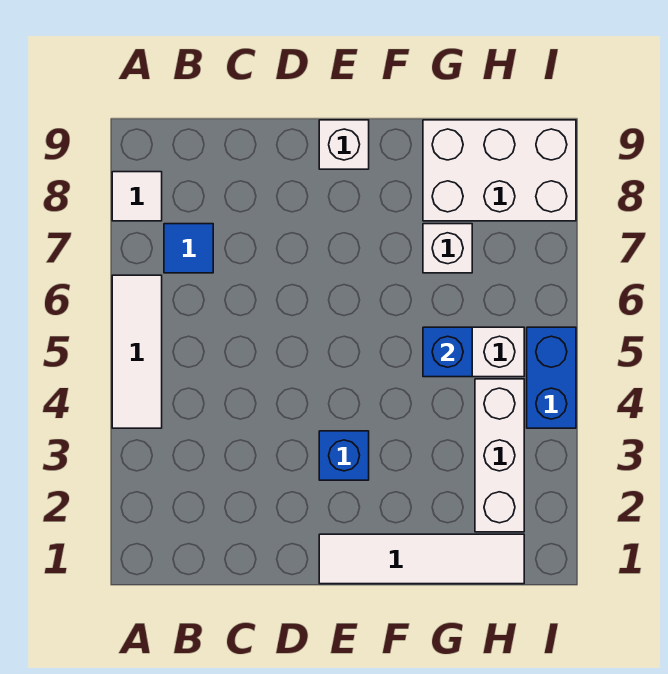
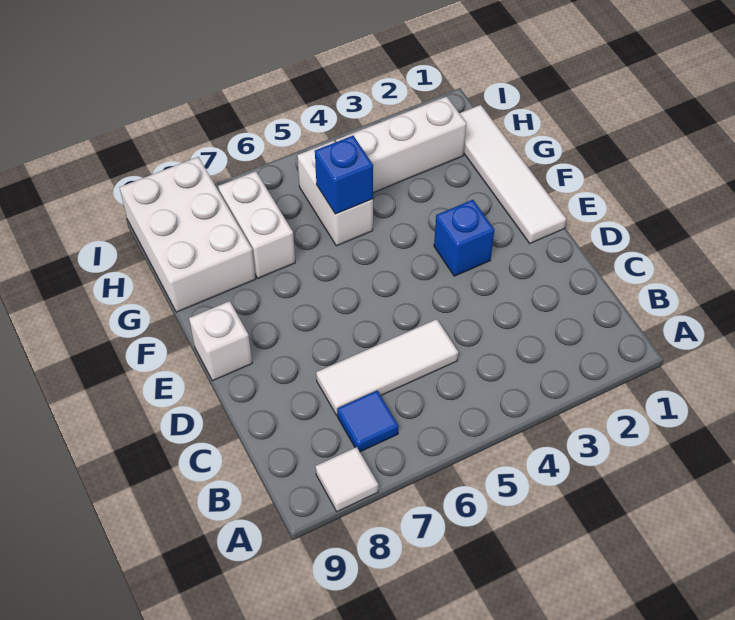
white 1x3 tile [112,275,162,428] -> white 1x3 tile moved to [316,319,458,415]
white 1x1 brick [423,224,472,273] -> white 1x2 brick [218,171,295,278]
blue 1x2 brick [527,327,576,428] -> none

